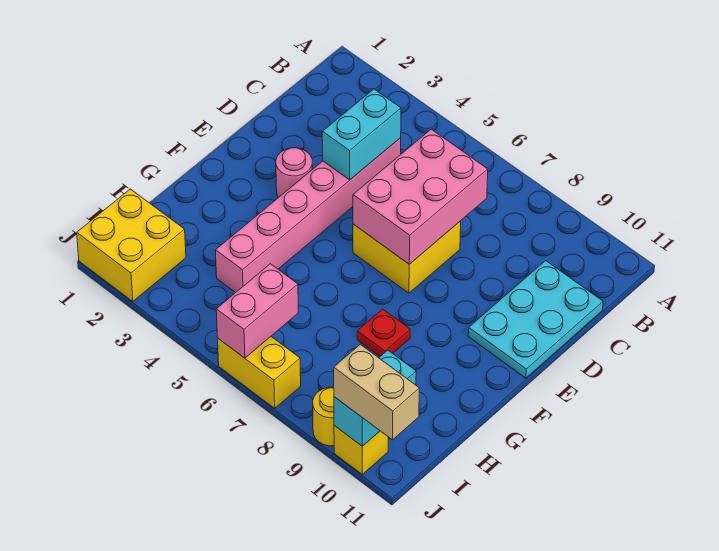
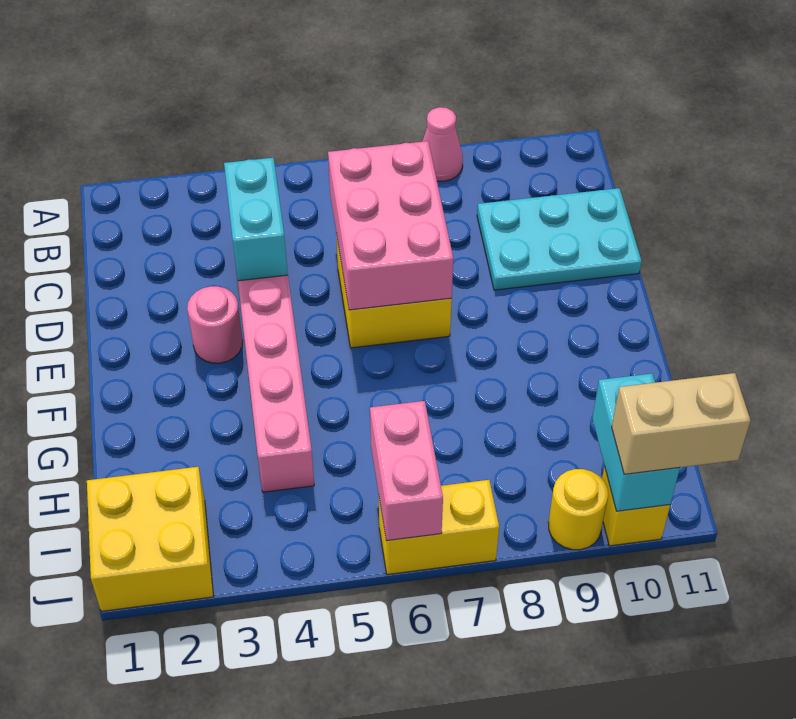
none -> pink 1x1 cone [422,107,463,181]
cyan 2x3 plate [468,261,603,378] -> cyan 2x3 plate turned to [477,188,642,290]
red 1x1 plate [357,309,410,356] -> none

